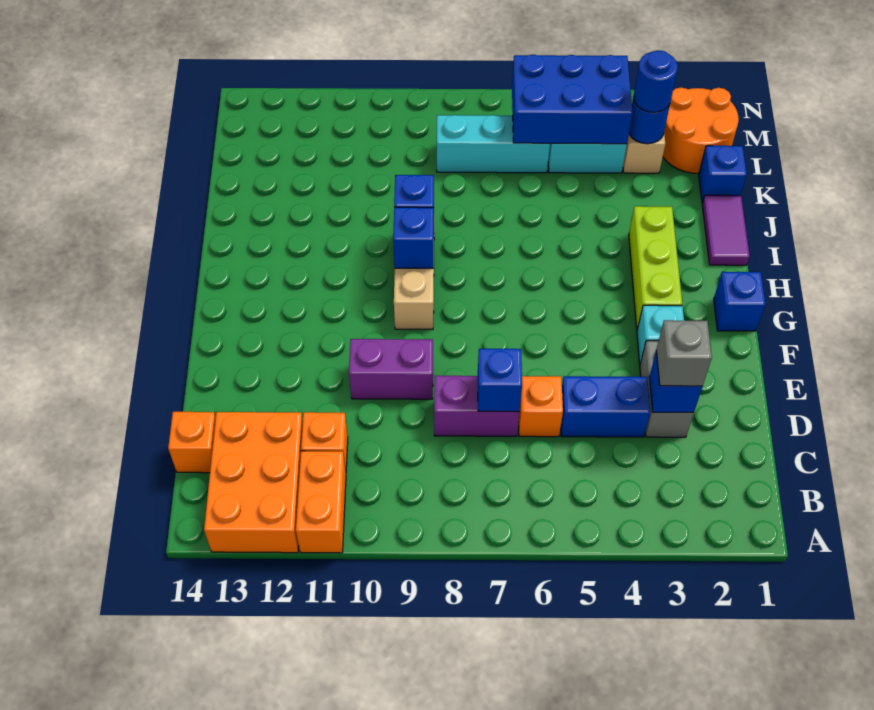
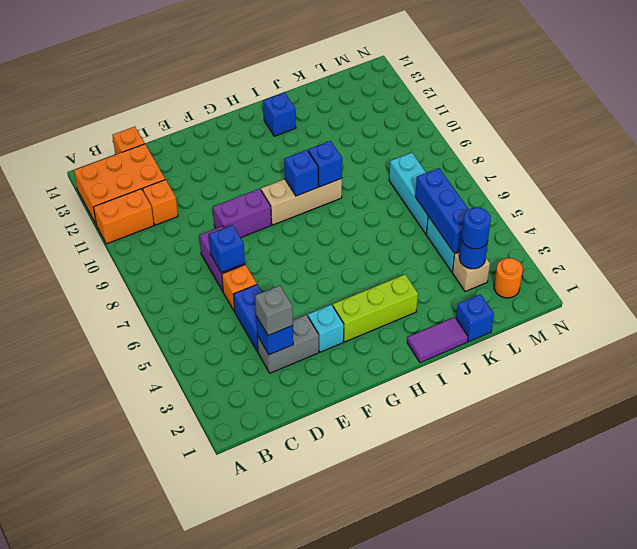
purple 1x2 brick [349,339,433,399] -> purple 1x2 brick turned to [213,189,271,238]
blue 1x1 brick [714,272,765,331] -> blue 1x1 brick moved to [263,92,296,136]
orange 2x2 round brick [663,88,739,173] -> orange 1x1 round brick [494,258,523,298]
blue 2x3 brick [512,55,633,144] -> blue 1x3 brick [415,168,469,253]

